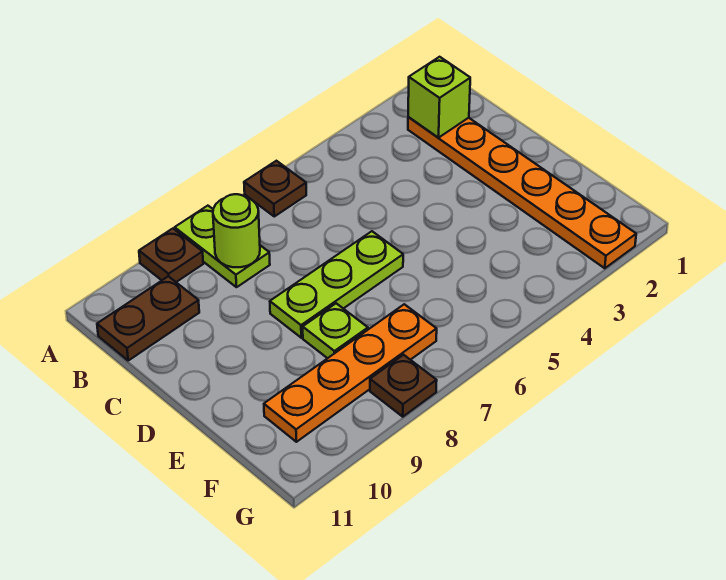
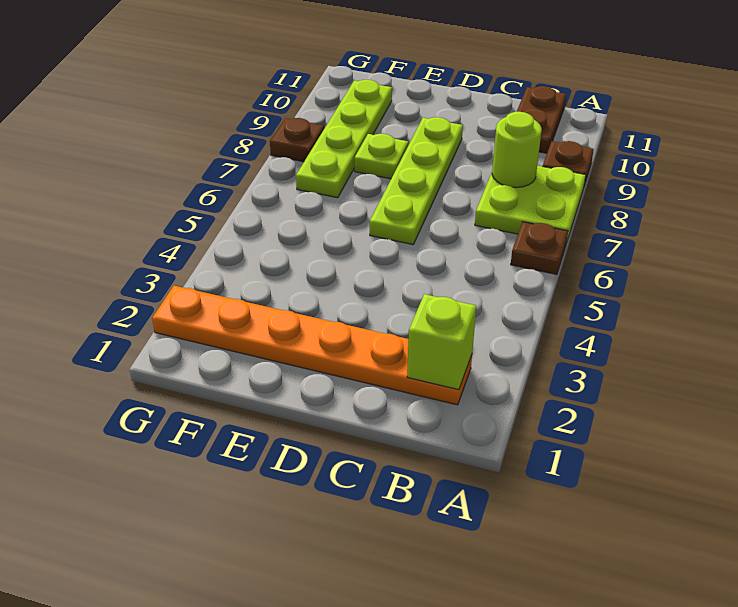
lime 1x2 plate [175,206,270,287] -> lime 2x2 plate [475,166,586,241]
lime 1x3 plate [270,231,403,338] -> lime 1x4 plate [370,117,463,244]
orange 1x4 plate [264,304,437,442] -> lime 1x4 plate [296,80,392,198]

